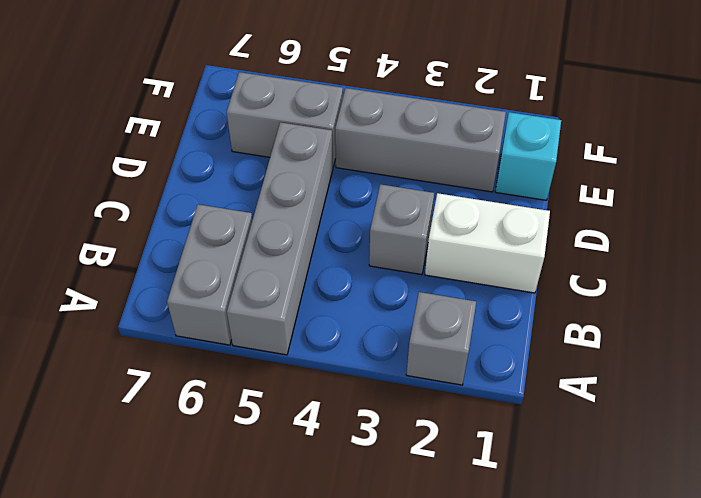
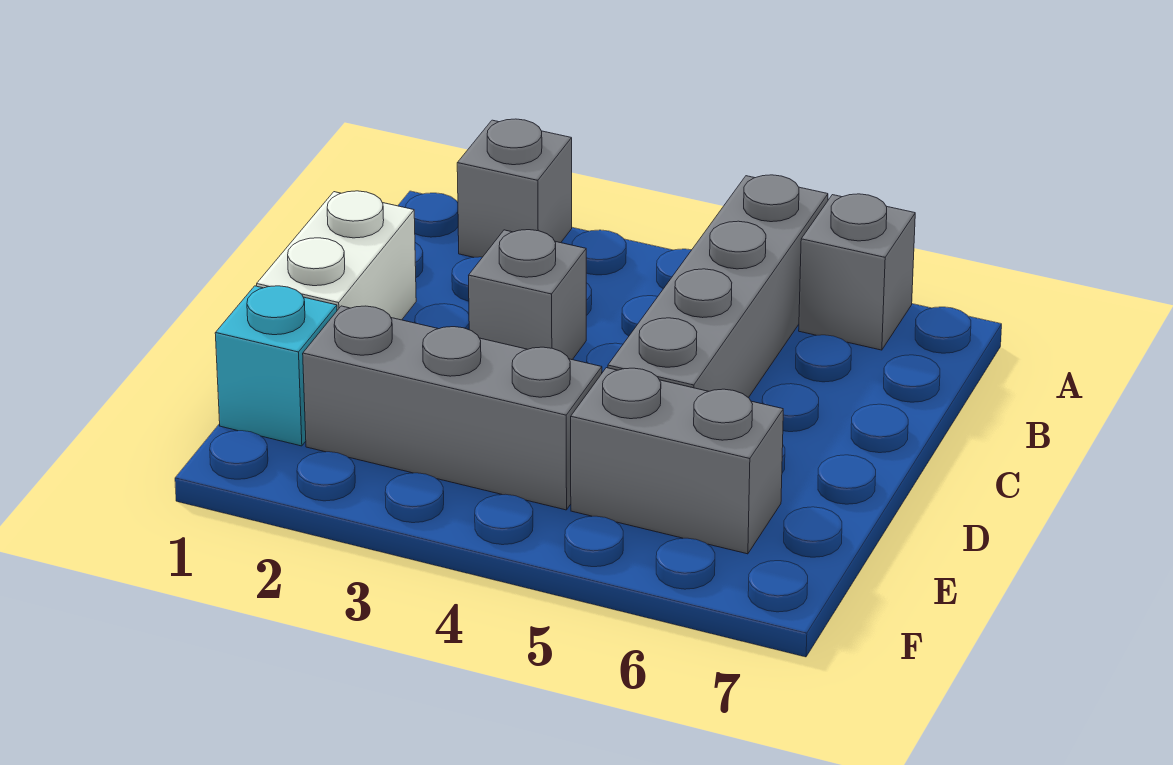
grey 1x2 brick [167,204,252,345] -> grey 1x1 brick [799,194,915,350]
white 1x2 brick [425,193,550,293] -> white 1x2 brick turned to [257,191,416,320]

